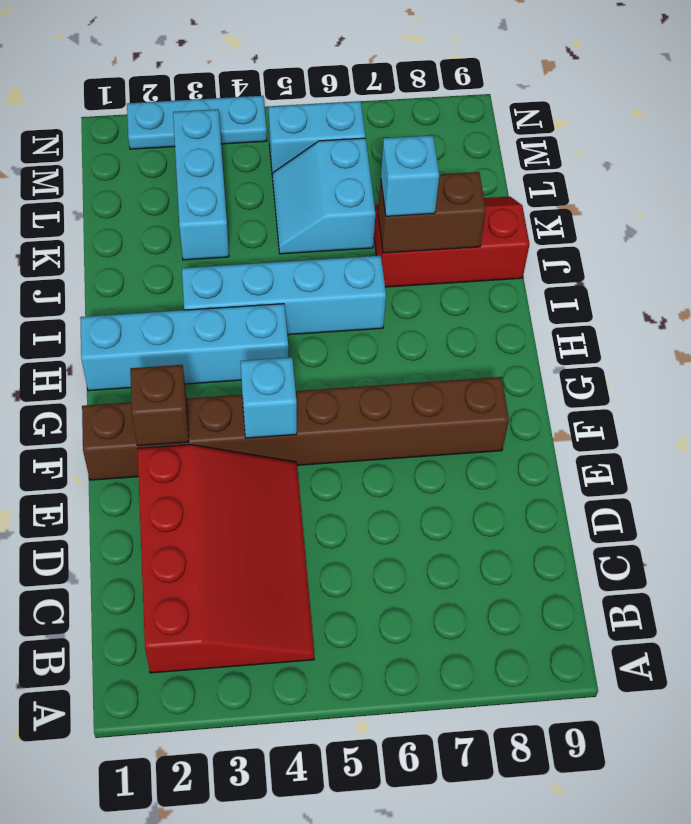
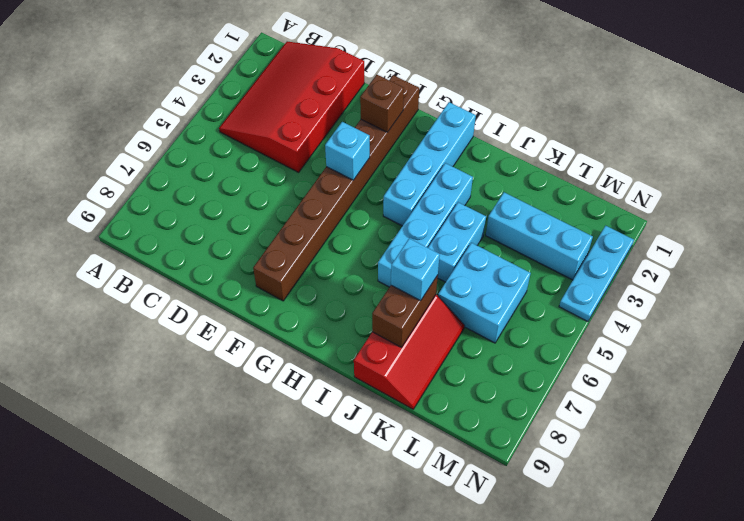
red 3x4 slope [137,445,314,673] -> red 3x4 slope turned to [219,41,364,172]
cyan 2x2 slope [273,138,375,254] -> cyan 2x2 brick [438,243,531,343]
cyan 1x2 brick [268,101,365,177] -> cyan 1x2 brick moved to [428,202,486,282]

